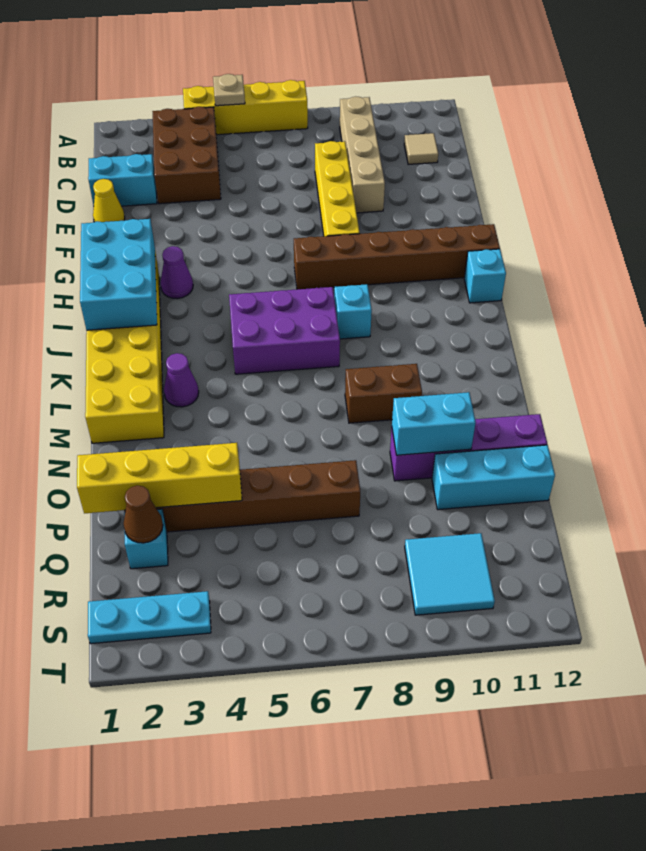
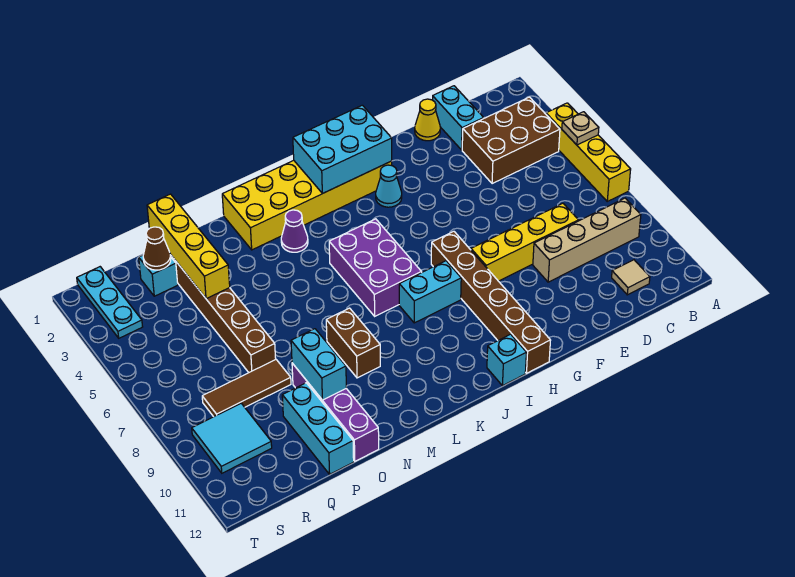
purple 1x1 cone [160,246,193,299] -> cyan 1x1 cone [376,165,402,207]
cyan 1x1 brick [334,284,372,339] -> cyan 1x2 brick [399,261,461,323]
none -> brown 1x3 tile [202,360,291,417]

